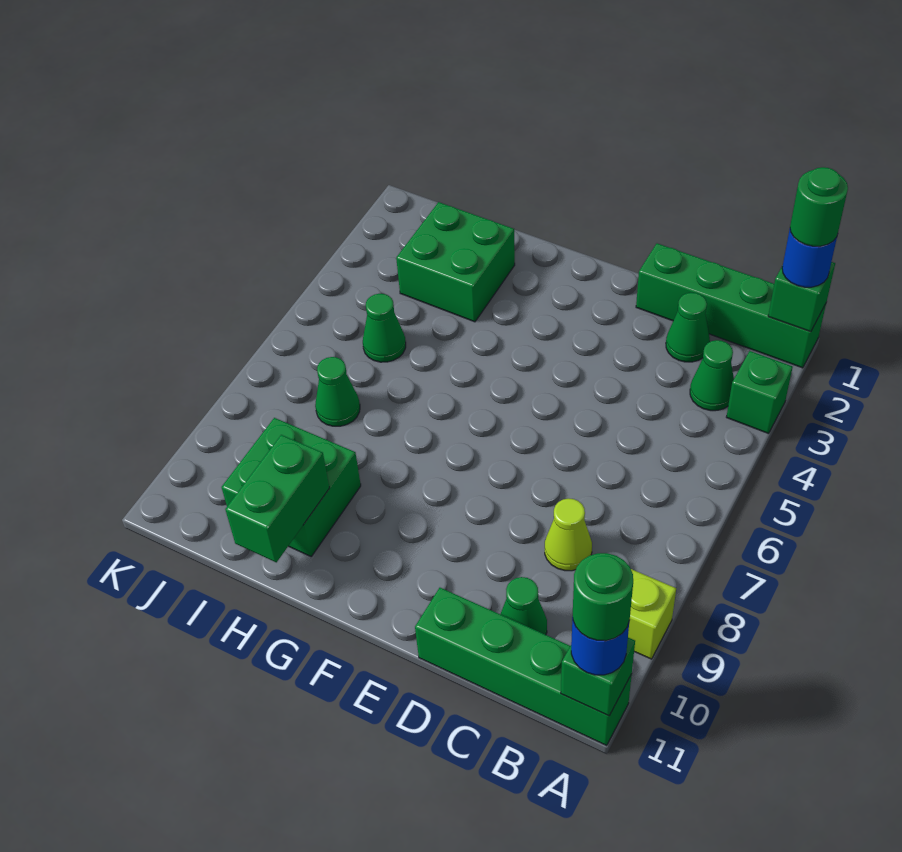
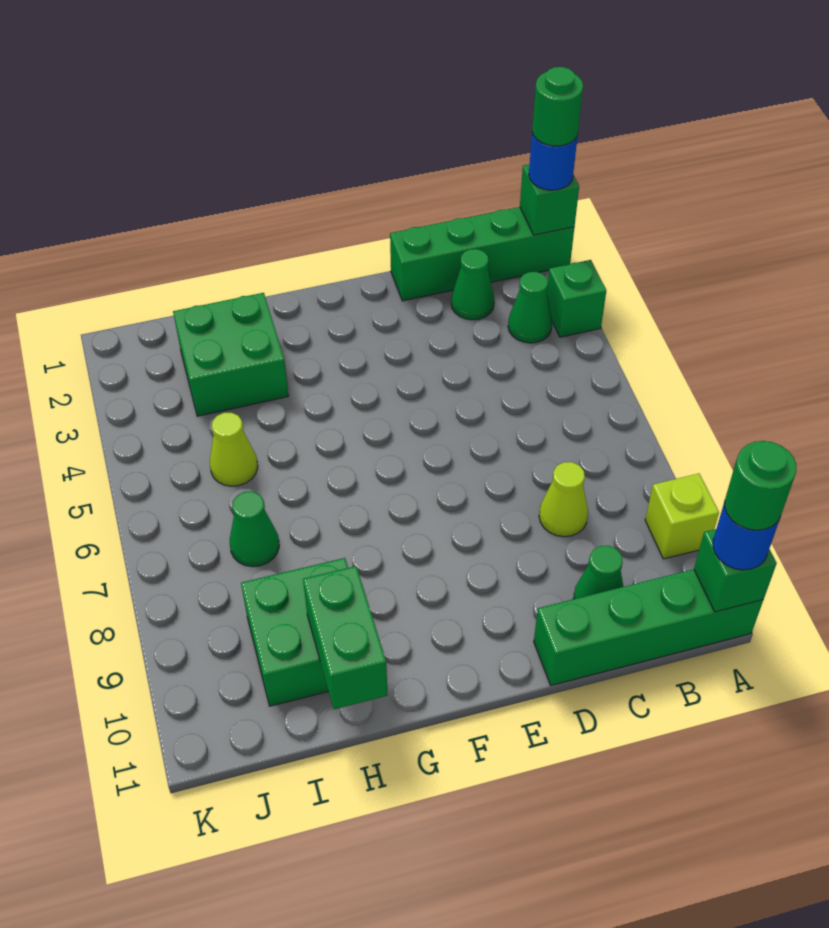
green 1x1 cone [363,294,406,362] -> lime 1x1 cone [210,413,258,486]

